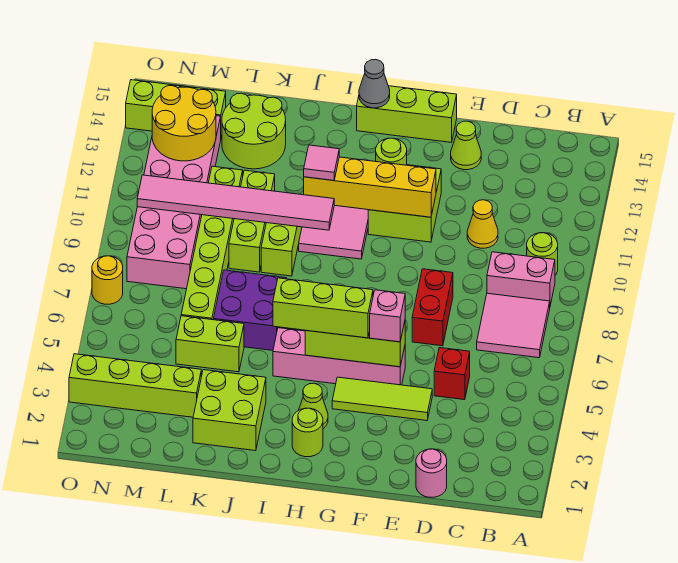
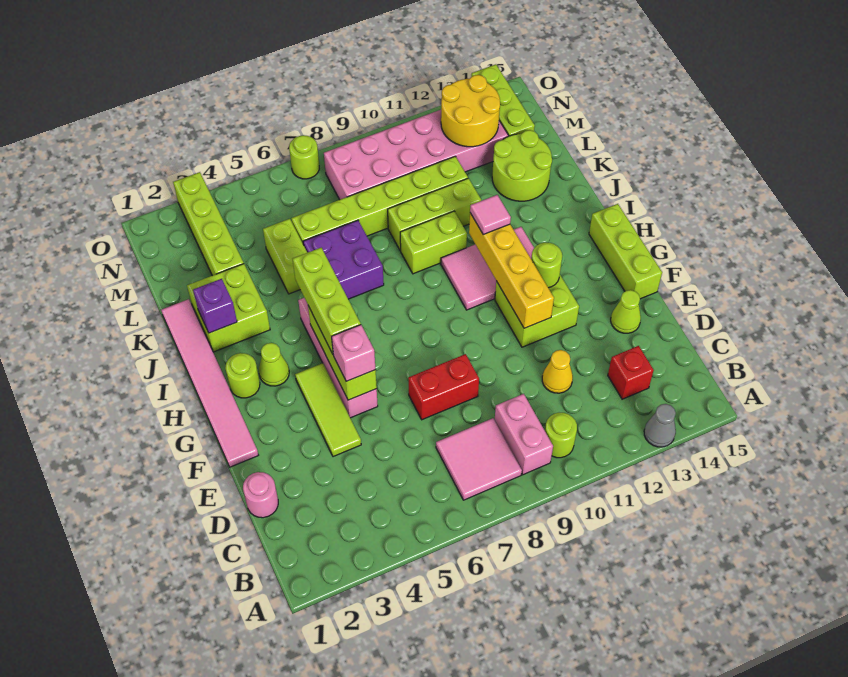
red 1x1 brick [434,348,470,400] -> red 1x1 brick moved to [608,346,654,399]
grey 1x1 cone [359,59,390,108] -> grey 1x1 cone moved to [644,404,676,447]
pink 1x6 tile [137,175,334,230] -> pink 1x6 tile moved to [161,299,258,467]
none -> purple 1x1 brick [193,279,237,333]
yellow 1x1 round brick [92,256,123,304] -> lime 1x1 round brick [289,135,319,179]

